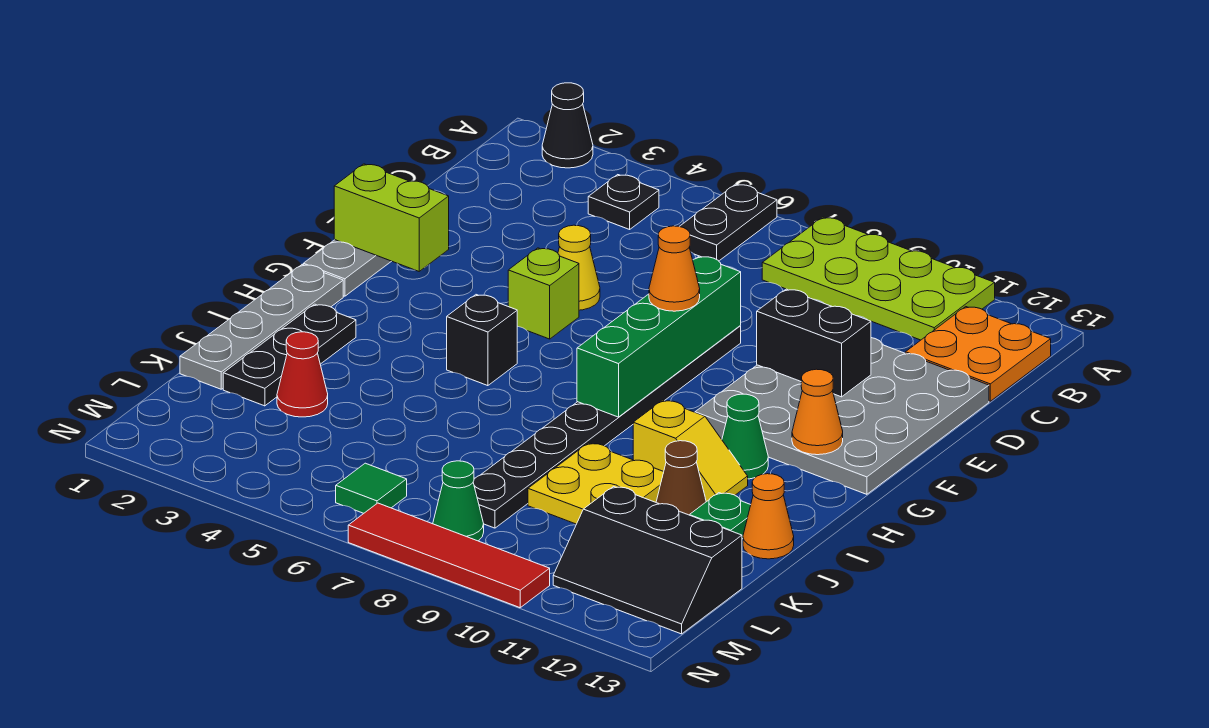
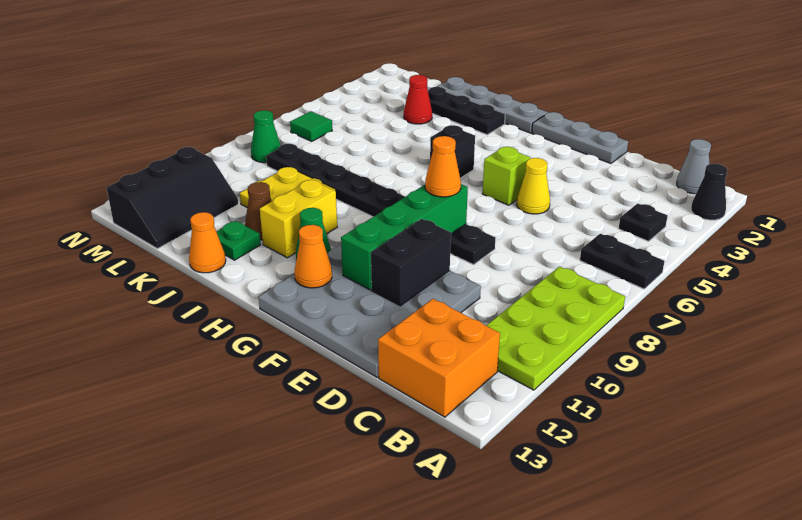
none -> grey 1x1 cone [677,139,711,194]
orange 2x2 plate [905,307,1051,401] -> orange 2x2 brick [378,299,500,417]
green 1x4 brick [577,256,741,417] -> green 1x4 brick turned to [341,184,468,290]
lime 1x2 brick [334,164,449,271] -> none
yellow 1x2 slope [633,400,748,502] -> yellow 1x2 brick [260,180,337,258]
black 2x3 slope [553,487,742,634] -> black 2x3 slope turned to [107,147,238,249]
red 1x4 tile [348,503,550,608] -> none

